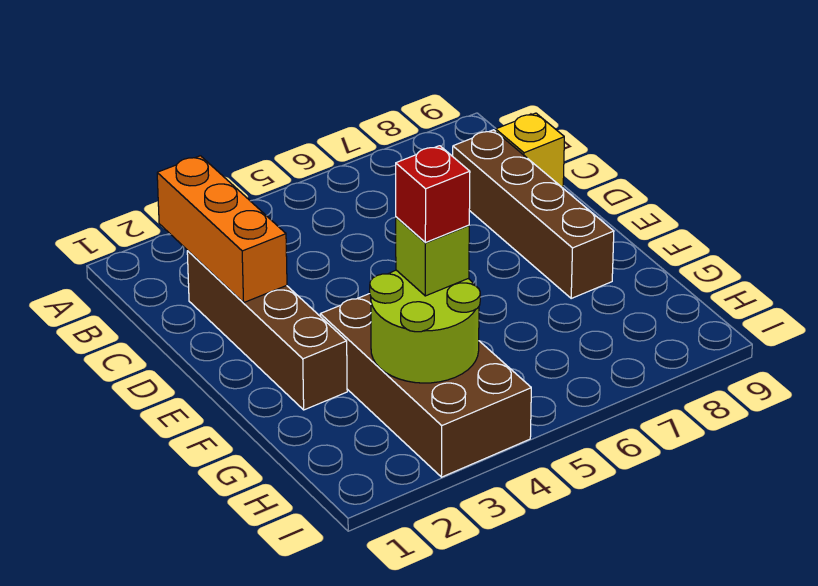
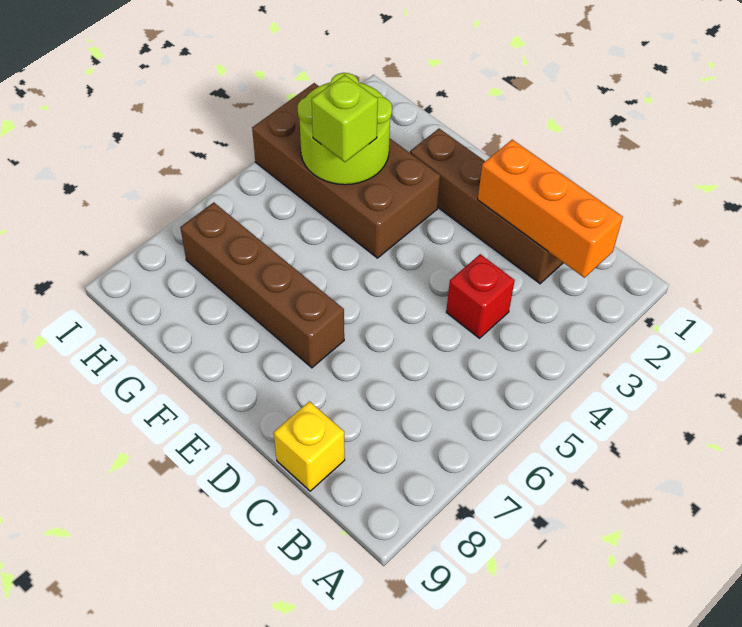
brown 1x4 brick [453,130,614,298] -> brown 1x4 brick moved to [180,202,344,368]
red 1x1 brick [396,146,470,243] -> red 1x1 brick moved to [446,254,515,338]

